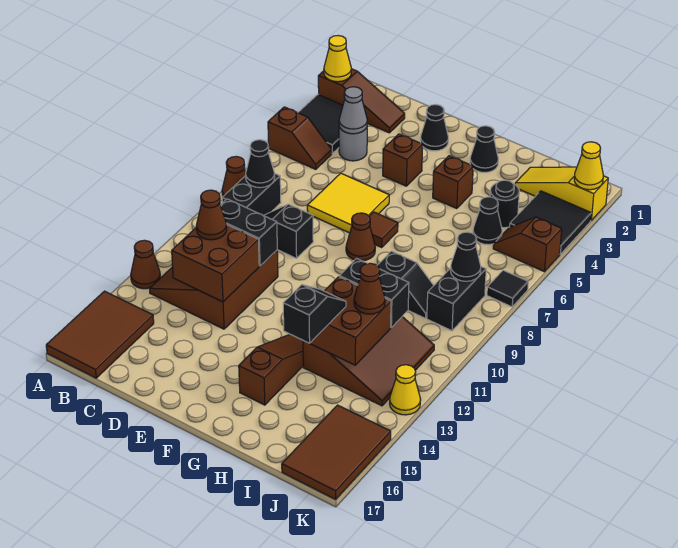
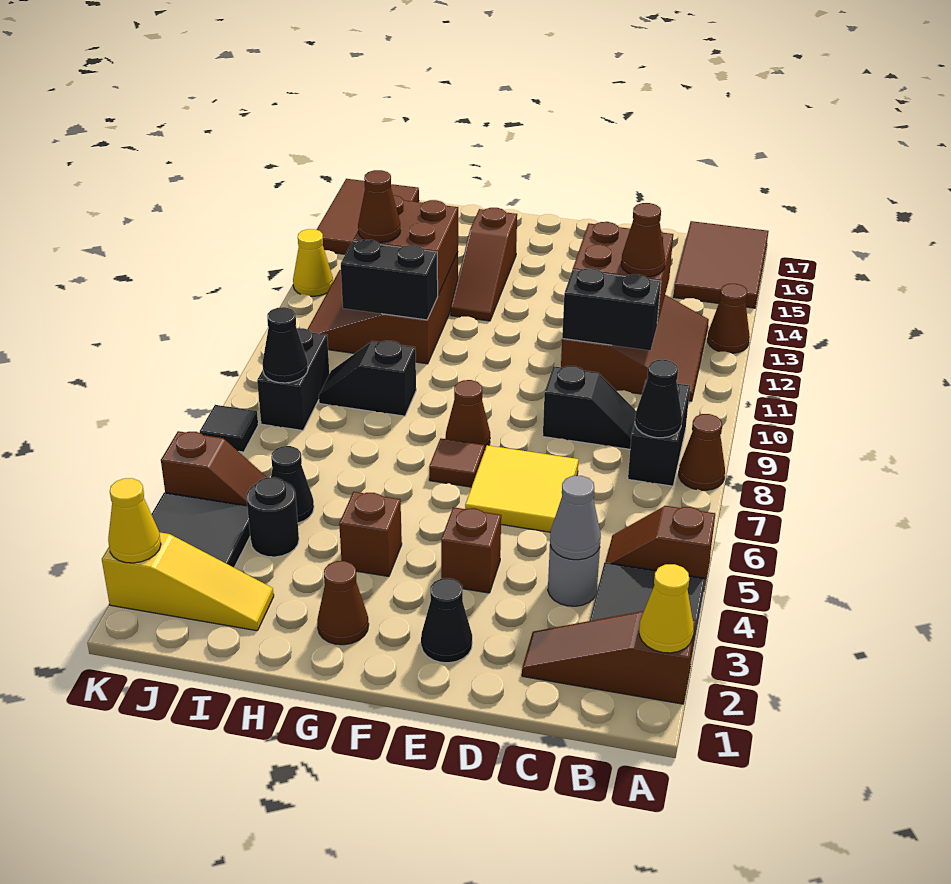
black 1x1 cone [470,126,498,172] -> brown 1x1 cone [317,561,369,645]
black 1x2 slope [283,285,346,343] -> none

